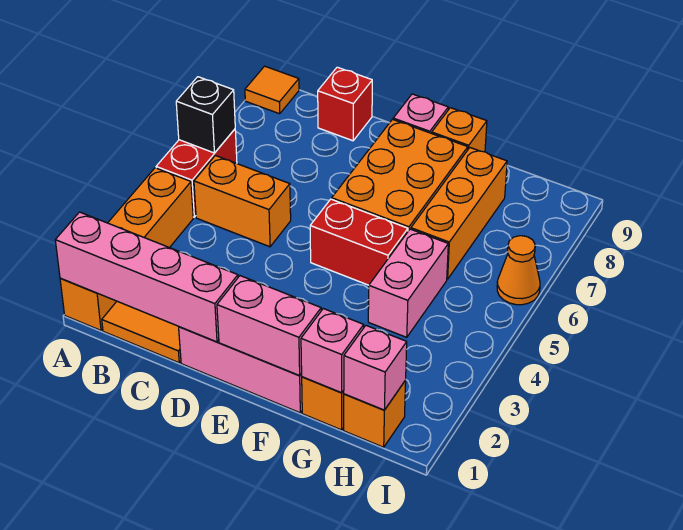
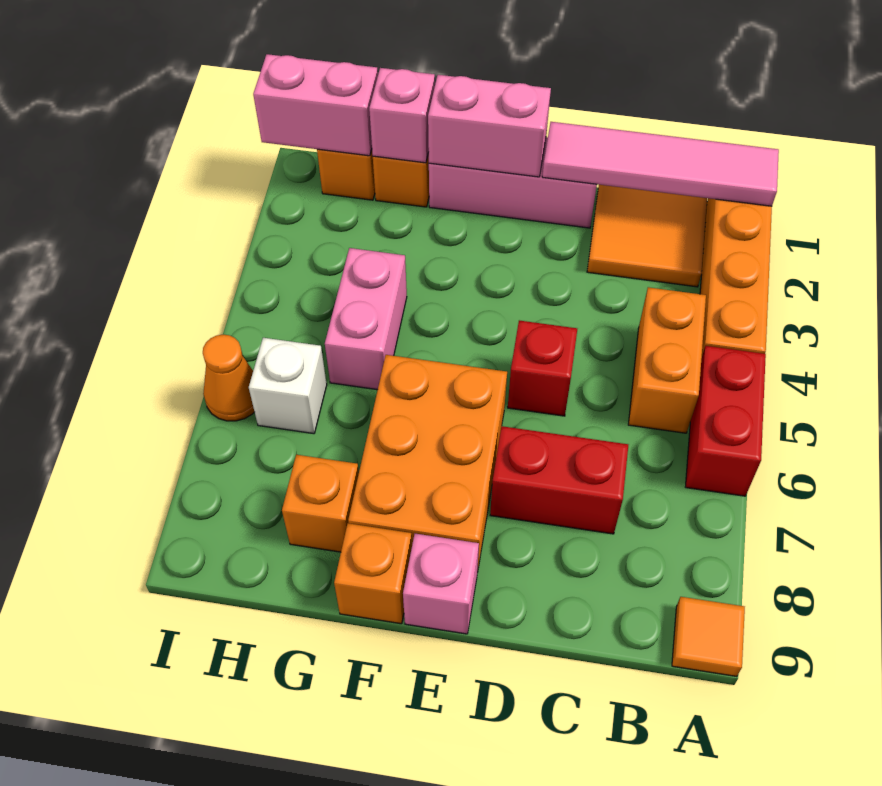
pink 1x4 brick [55,212,238,342] -> pink 1x4 tile [542,122,779,206]
black 1x1 brick [176,77,235,153] -> none
orange 1x2 brick [194,156,291,247] -> orange 1x2 brick turned to [628,287,706,433]
red 1x1 brick [318,67,372,141] -> red 1x1 brick moved to [508,320,577,416]
red 1x2 brick [310,199,408,285] -> red 1x2 brick moved to [490,426,628,534]
orange 1x3 brick [411,148,507,279] -> orange 1x1 brick [282,455,359,552]
pink 1x1 brick [344,326,407,410] -> pink 1x2 brick [253,54,378,156]
none -> white 1x1 brick [249,338,327,434]

